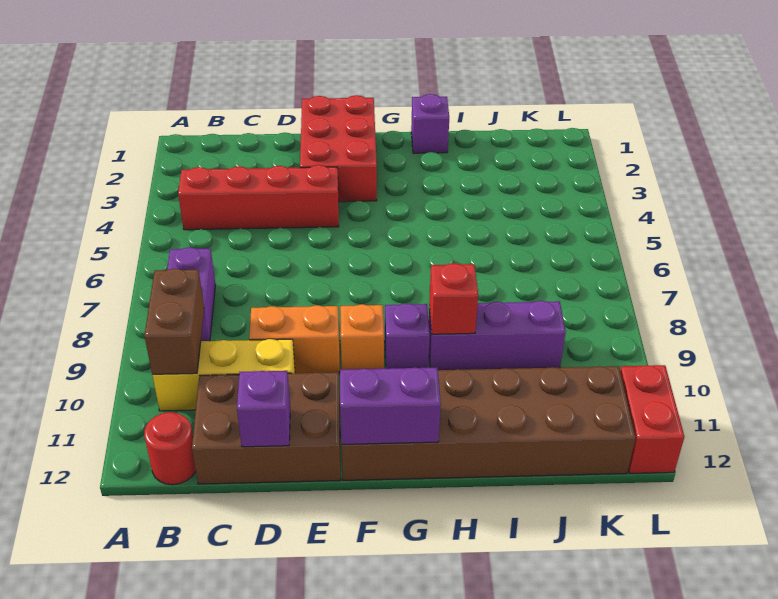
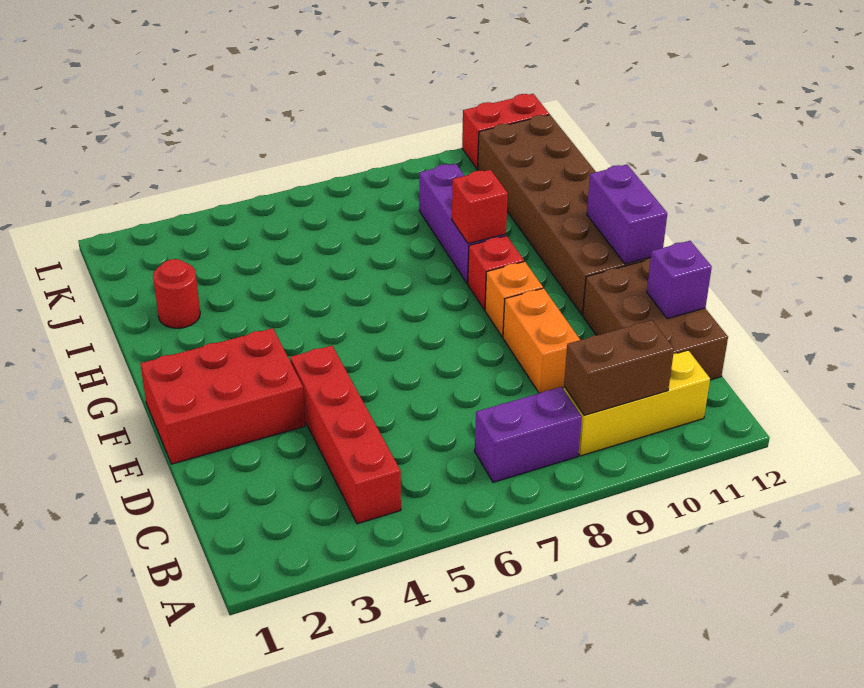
yellow 1x3 brick [152,339,295,411] -> yellow 1x3 brick turned to [564,350,710,456]
red 1x1 round brick [144,412,196,485] -> red 1x1 round brick moved to [153,259,200,328]
purple 1x1 brick [385,303,430,369] -> red 1x1 brick [468,236,524,310]
purple 1x1 brick [411,94,449,153] -> none

